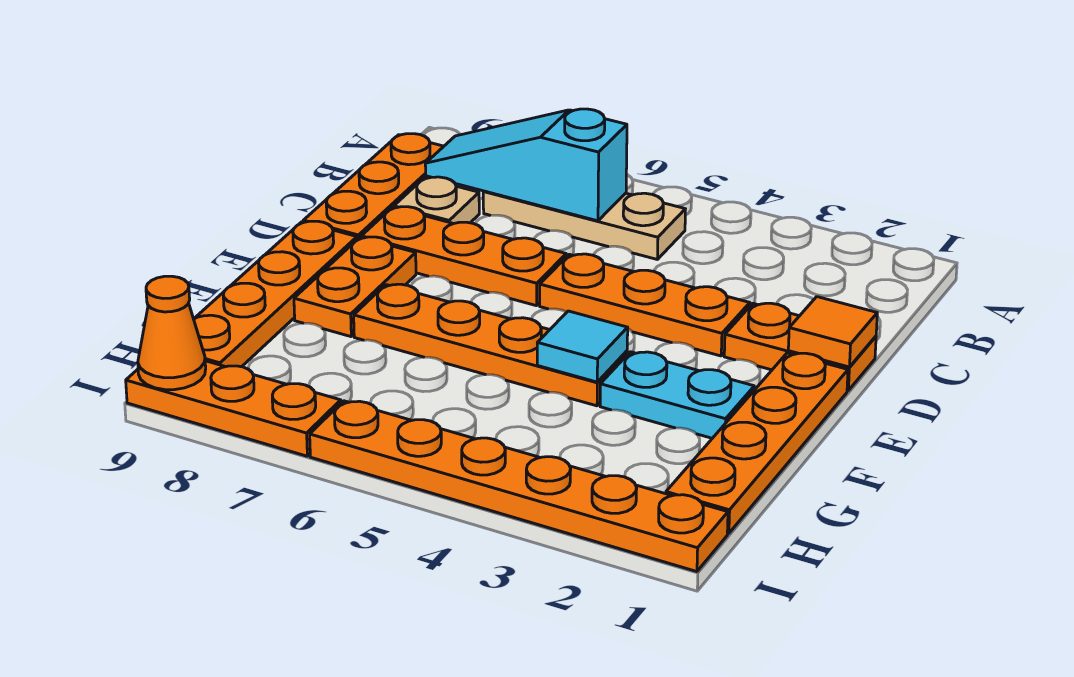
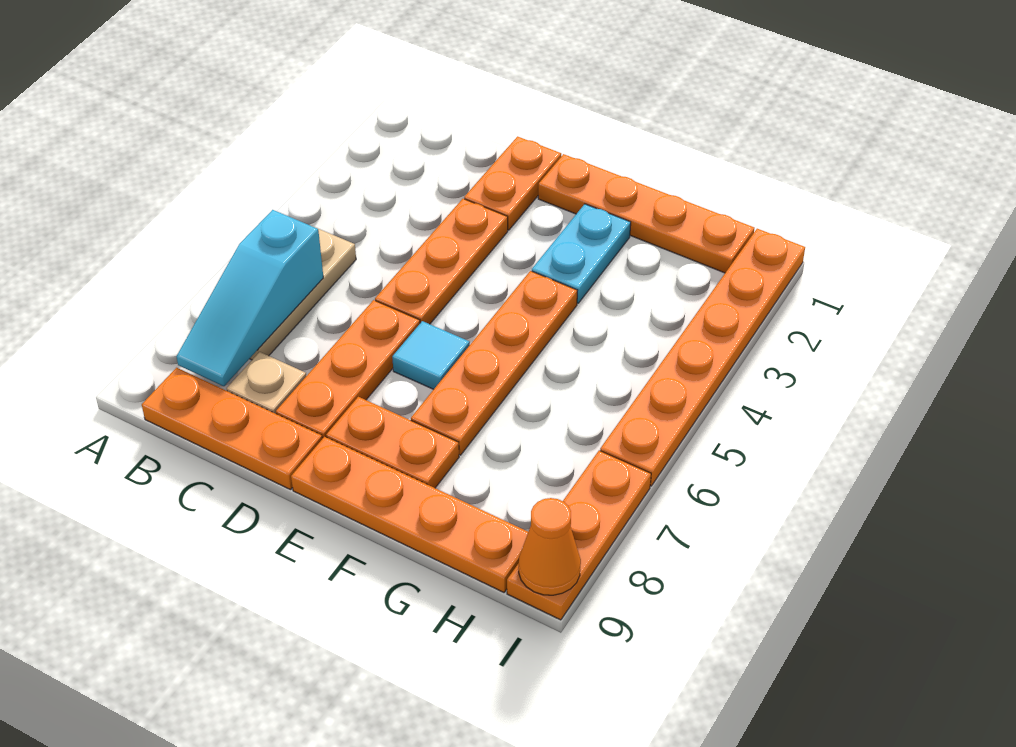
orange 1x1 tile [788,297,877,367] -> none
cyan 1x1 tile [537,311,628,382] -> cyan 1x1 tile moved to [392,321,470,389]

